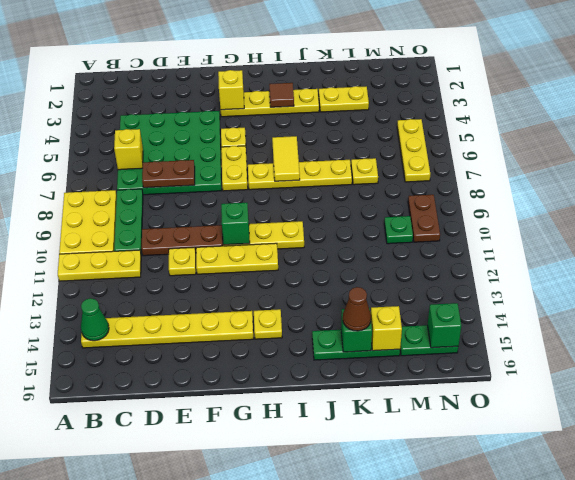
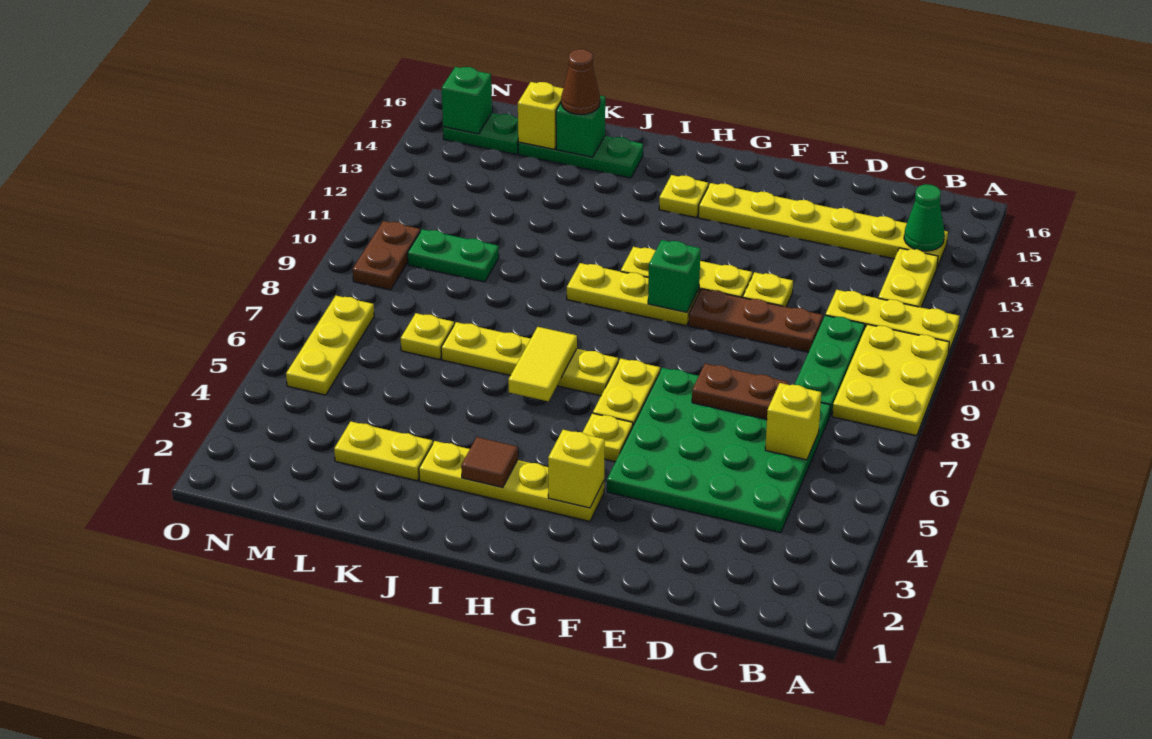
none -> yellow 1x2 plate [878,248,938,307]
green 1x1 plate [384,216,413,244] -> green 1x2 plate [408,229,499,282]

